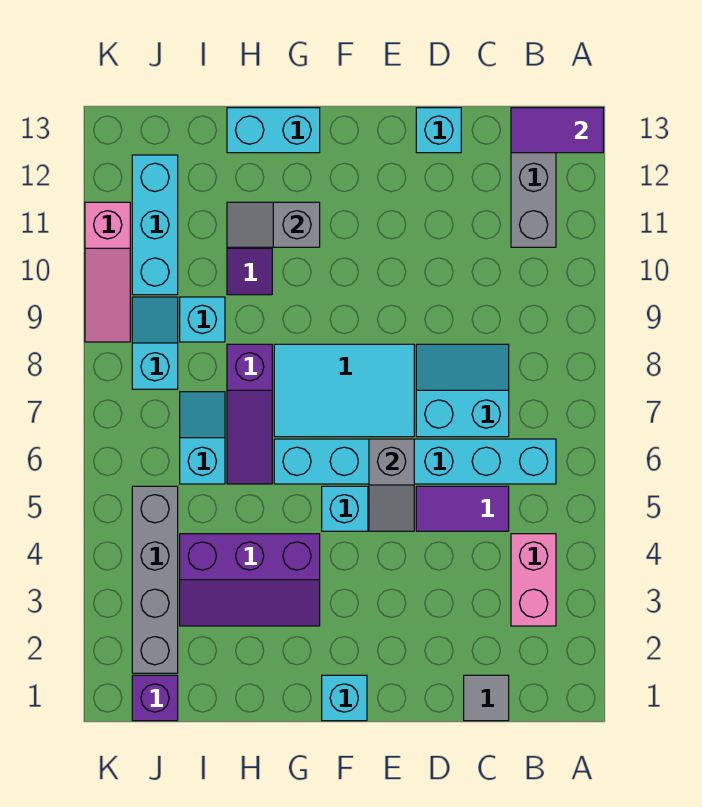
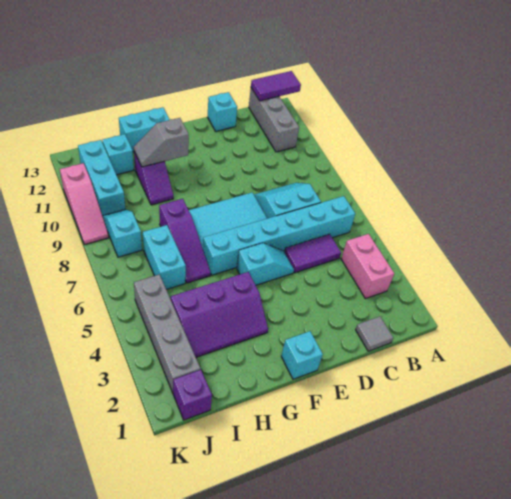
grey 1x2 slope [369,439,414,531] -> none
cyan 1x2 slope [180,392,225,484] -> cyan 1x2 brick [143,225,186,289]
cyan 1x1 brick [180,297,225,342] -> cyan 1x1 brick moved to [102,134,134,175]

